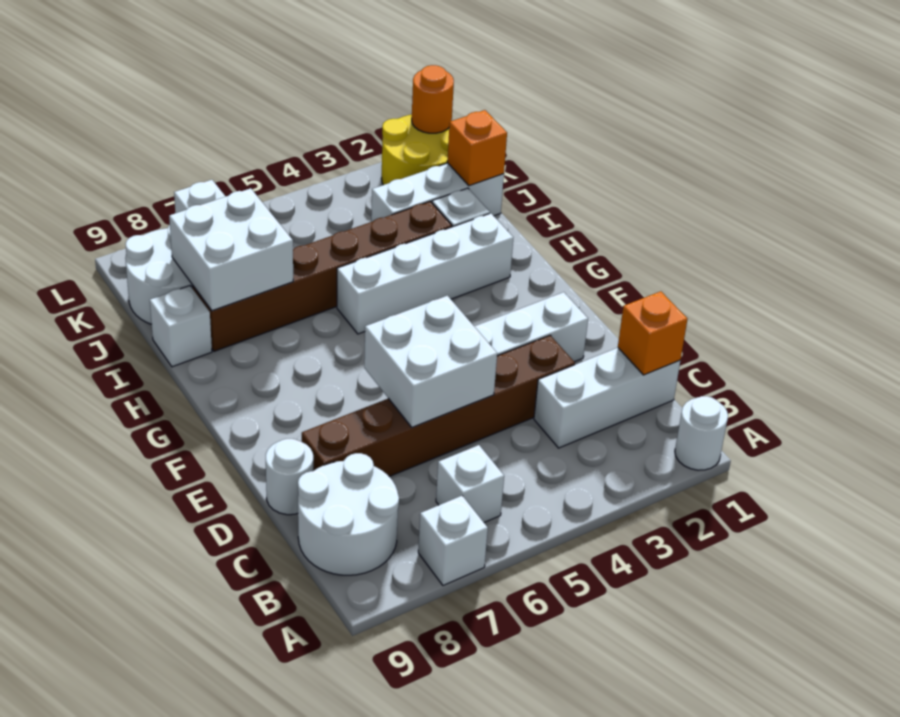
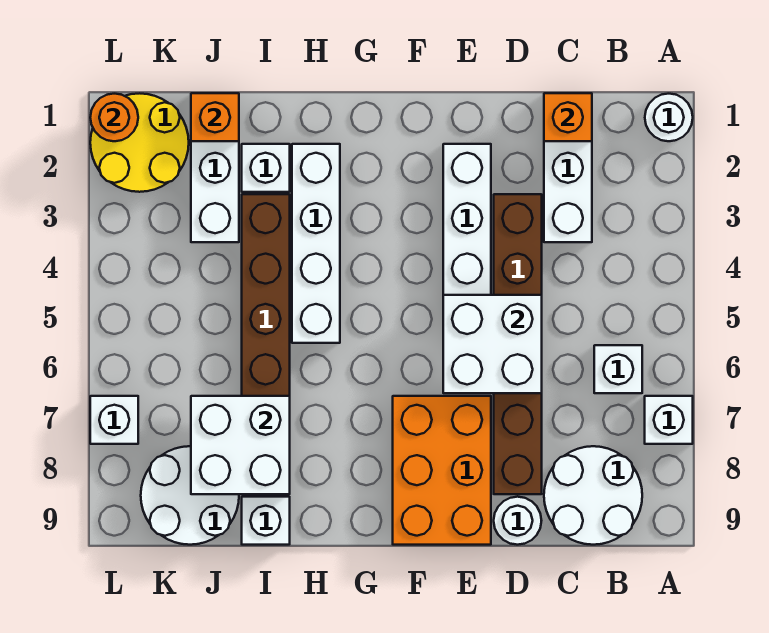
none -> orange 2x3 brick [393,396,491,545]

